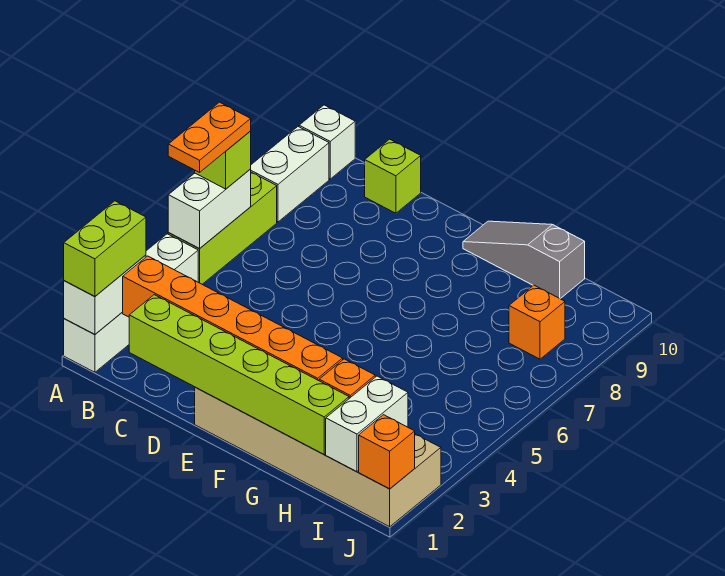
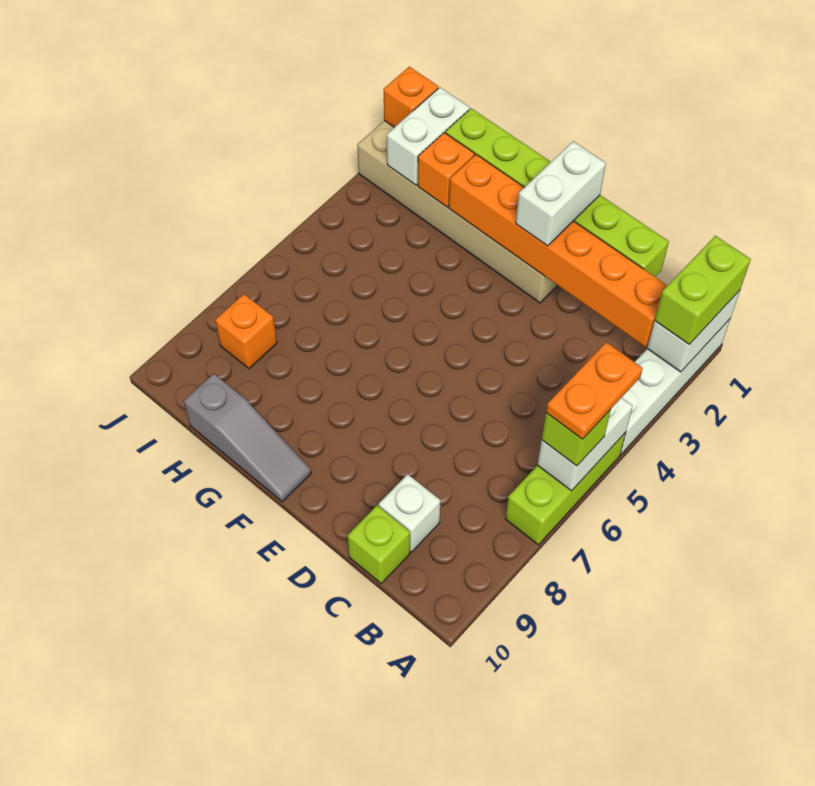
white 1x2 brick [251,127,329,222] -> white 1x2 brick moved to [516,141,606,246]
white 1x1 brick [299,105,355,179] -> white 1x1 brick moved to [379,474,441,552]

